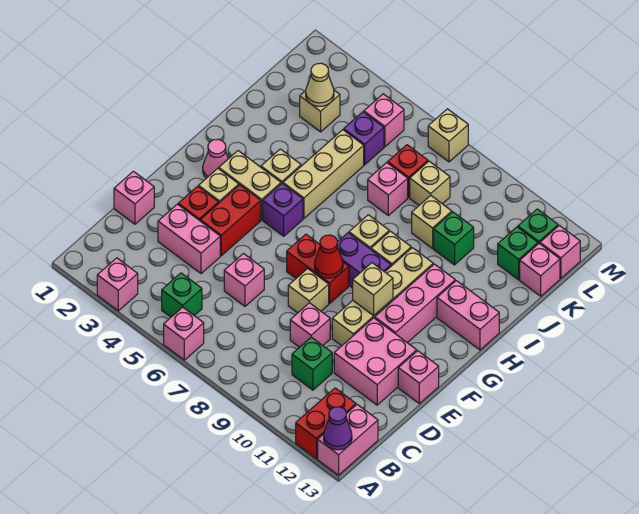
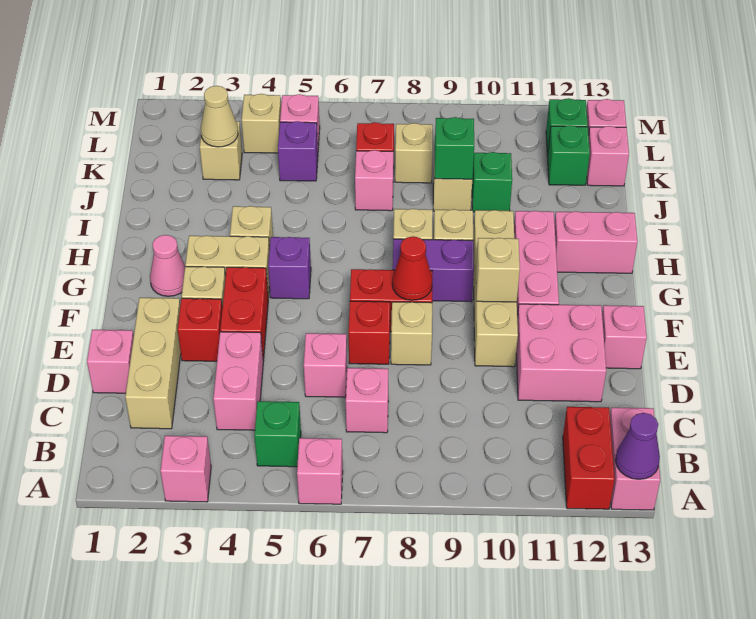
green 1x1 brick [292,337,332,390] -> green 1x1 brick moved to [435,117,474,179]
pink 1x2 brick [158,204,220,274] -> pink 1x2 brick turned to [213,332,263,430]
pink 1x1 brick [290,303,330,347] -> pink 1x1 brick moved to [346,368,388,433]
none -> red 1x1 brick [349,301,390,364]
tan 1x3 brick [283,130,364,218] -> tan 1x3 brick moved to [125,298,181,429]
tan 1x1 brick [428,109,468,162] -> tan 1x1 brick moved to [242,94,281,153]

